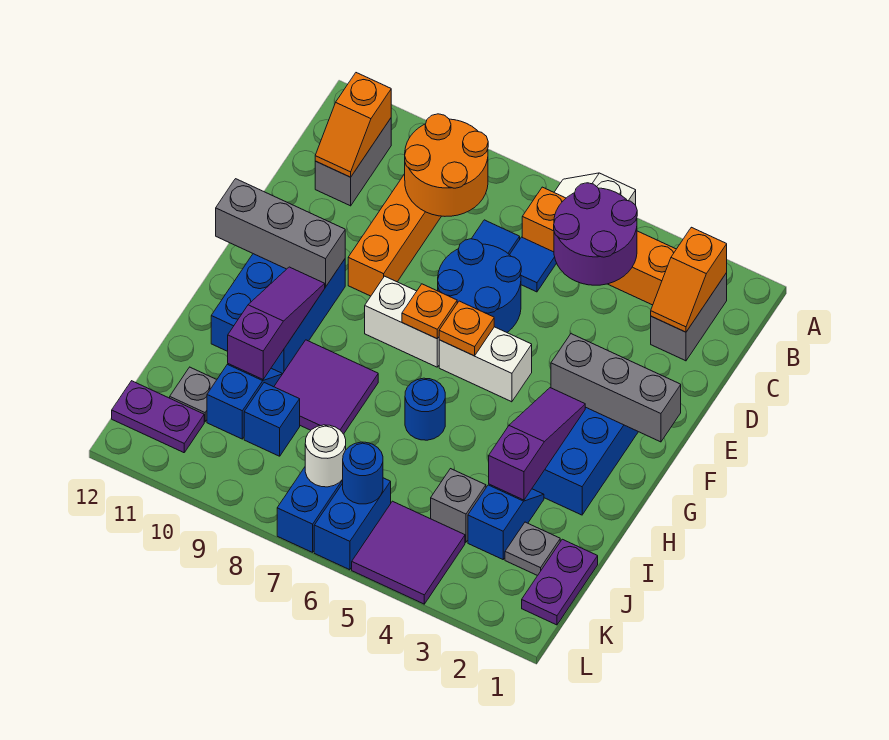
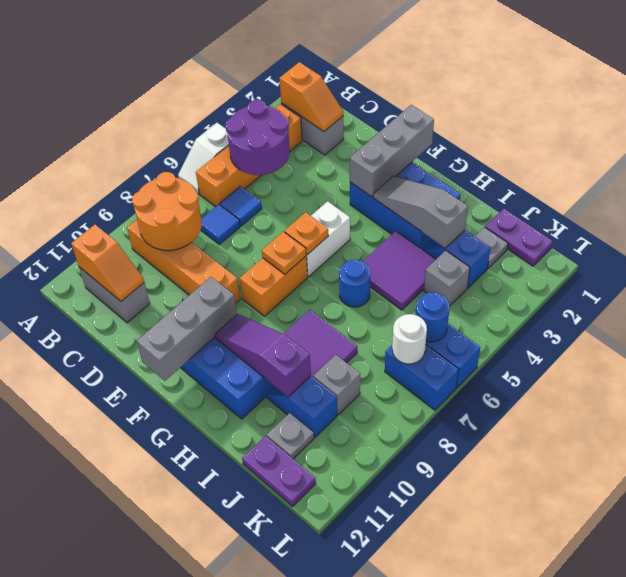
blue 2x2 round brick [438,239,521,332] -> none
white 1x2 brick [365,276,439,367] -> orange 1x2 brick [240,256,308,316]
purple 1x3 slope [489,388,585,500] -> grey 1x3 slope [373,176,468,248]
blue 1x1 brick [244,383,300,456] -> grey 1x1 brick [313,355,360,415]
purple 2x2 tile [352,501,465,604] -> purple 2x2 tile moved to [363,231,436,310]
purple 1x2 plate [112,381,204,453] -> purple 1x2 plate turned to [242,436,316,506]

